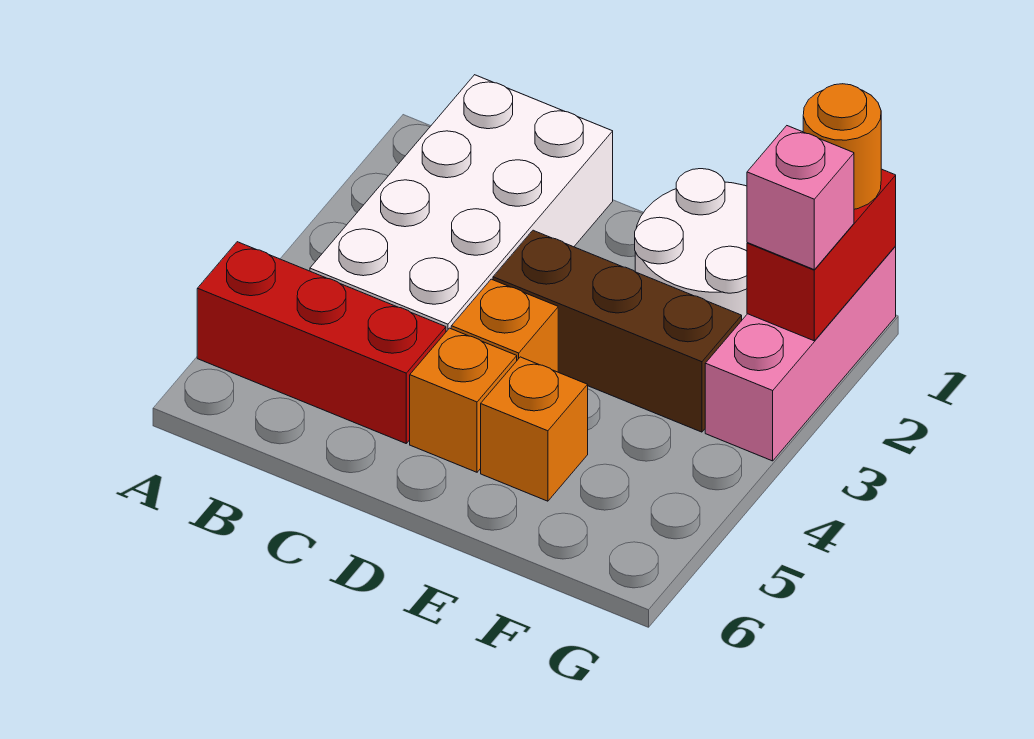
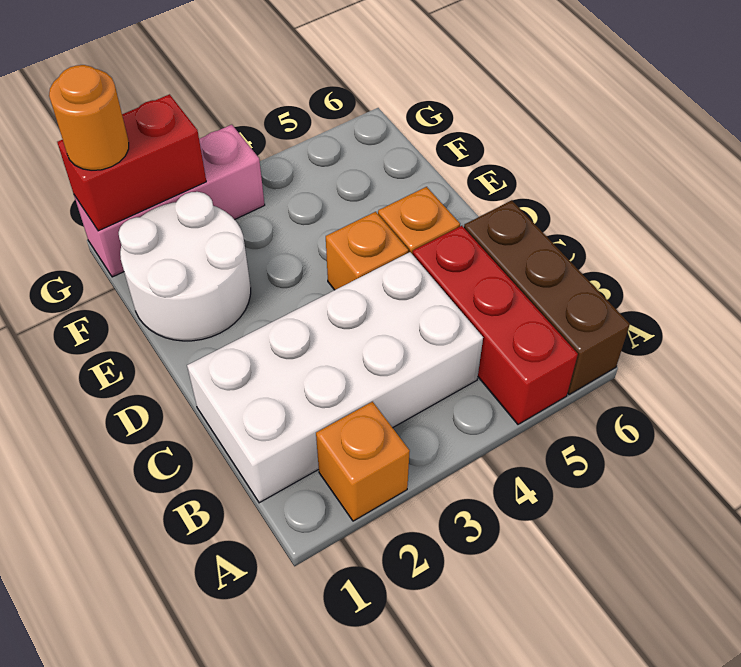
brown 1x3 brick [493,230,742,432] -> brown 1x3 brick moved to [464,200,630,395]
orange 1x1 brick [481,357,588,501] -> orange 1x1 brick moved to [316,402,410,521]
pink 1x1 brick [747,126,854,269] -> none

